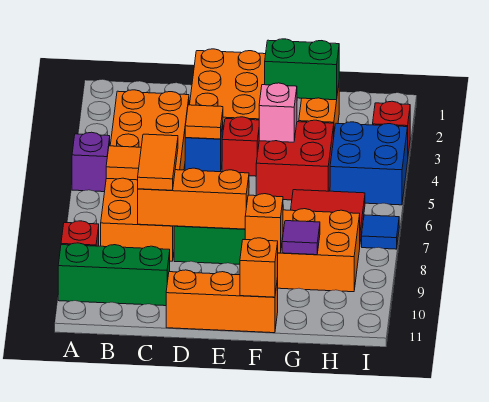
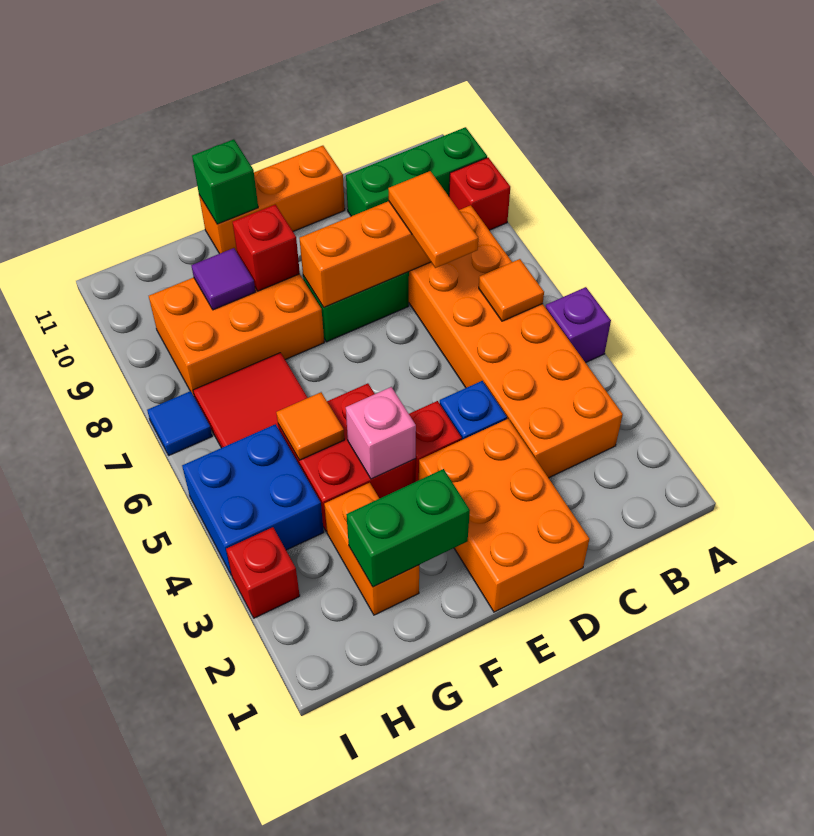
orange 1x1 tile [185,105,223,139] -> orange 1x1 tile moved to [276,392,344,460]
orange 1x1 brick [245,194,283,253] -> red 1x1 brick [233,205,300,291]
orange 1x1 brick [240,238,278,297] -> green 1x1 brick [192,139,258,224]

